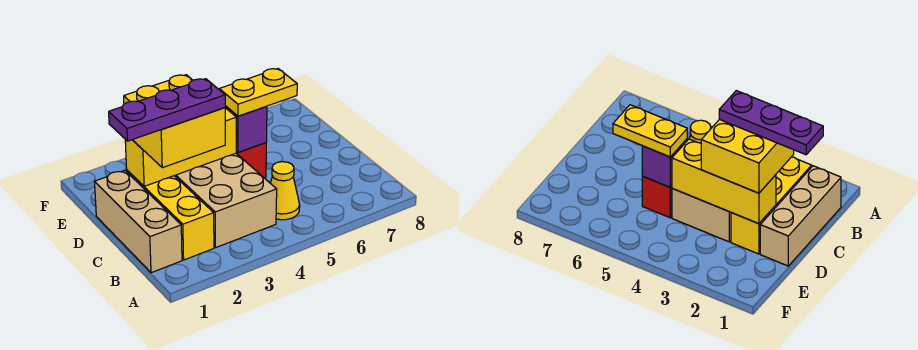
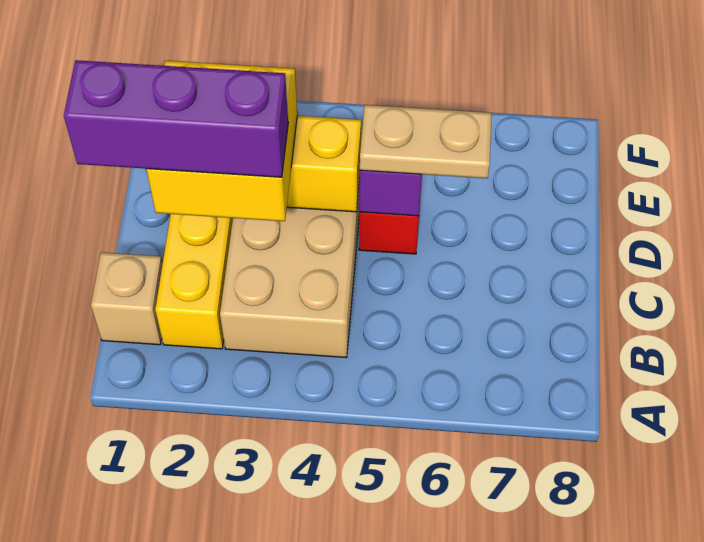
tan 1x3 brick [95,171,182,273] -> tan 1x1 brick [91,252,162,345]
yellow 1x1 cone [271,162,300,220] -> none
purple 1x3 plate [109,79,225,141] -> purple 1x3 brick [64,60,288,177]
yellow 1x2 plate [219,69,297,116] -> tan 1x2 plate [360,105,492,178]

